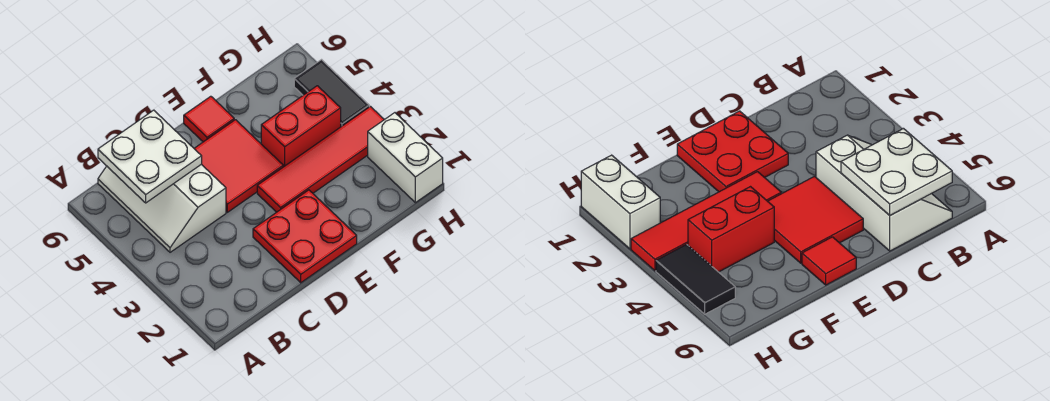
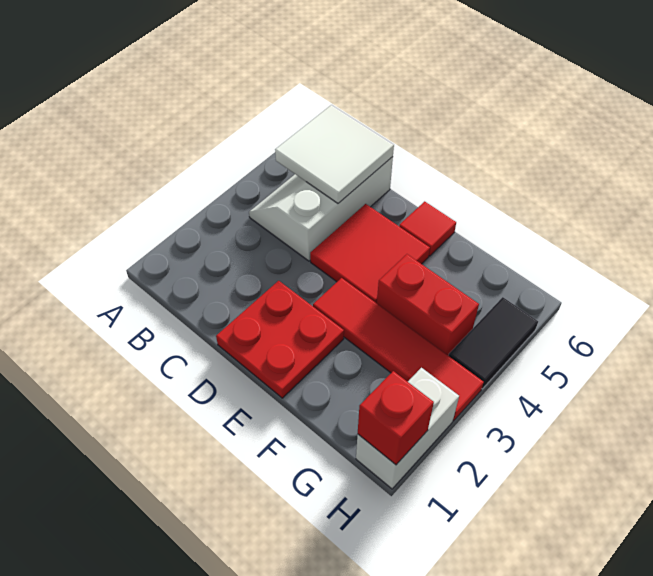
white 2x2 plate [98,110,202,203] -> white 2x2 tile [275,105,394,203]
none -> red 1x1 brick [358,371,434,465]

